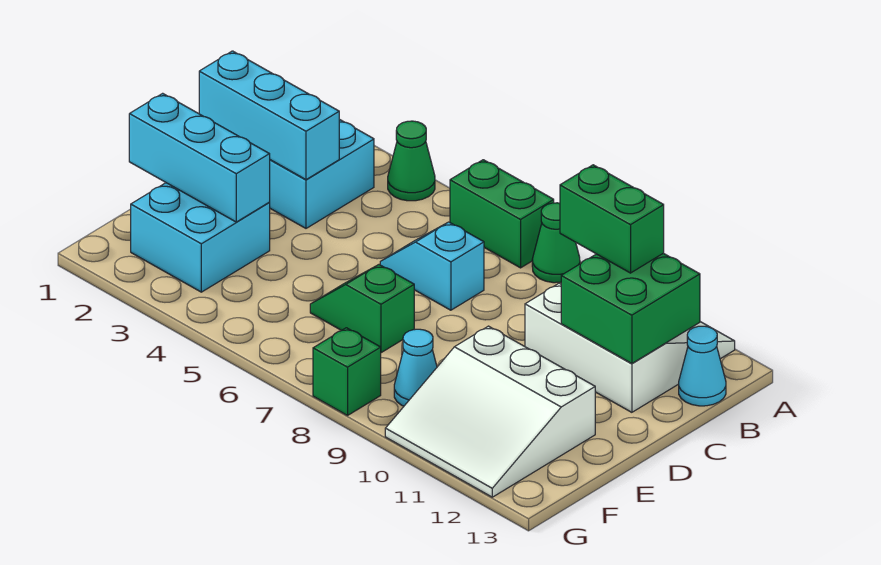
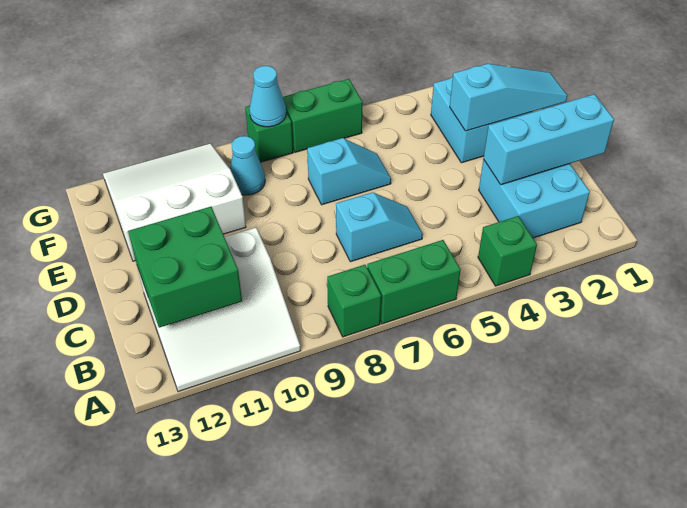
green 1x1 cone [388,121,435,201] -> green 1x1 brick [478,216,537,286]
green 1x1 cone [532,203,580,283] -> green 1x1 brick [327,265,381,337]
green 1x2 brick [560,165,664,273] -> green 1x2 brick moved to [283,79,363,152]
cyan 1x1 cone [679,326,726,406] -> cyan 1x1 cone moved to [249,66,286,127]
cyan 1x3 brick [129,93,270,222] -> cyan 1x3 slope [450,64,567,131]
green 1x2 slope [310,265,414,353] -> cyan 1x2 slope [307,138,391,205]

